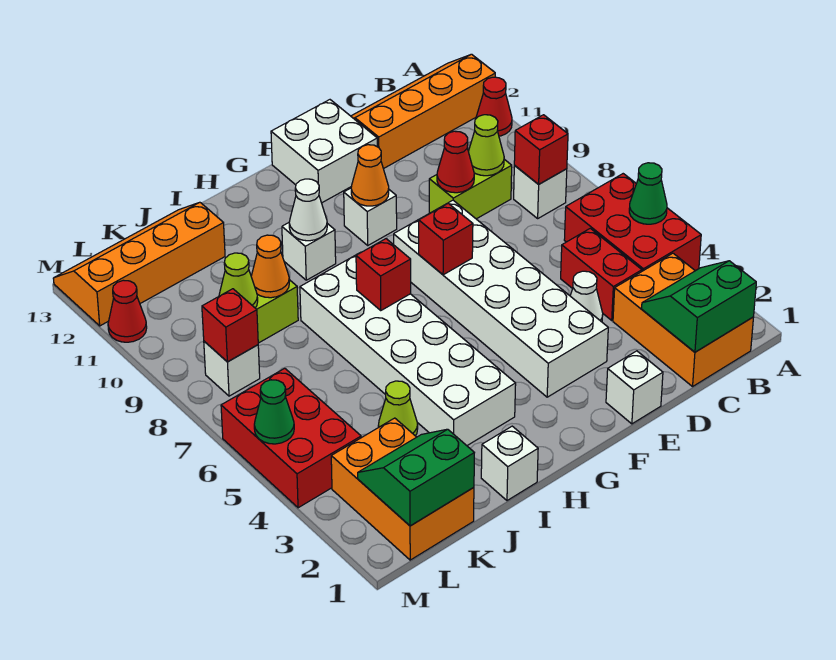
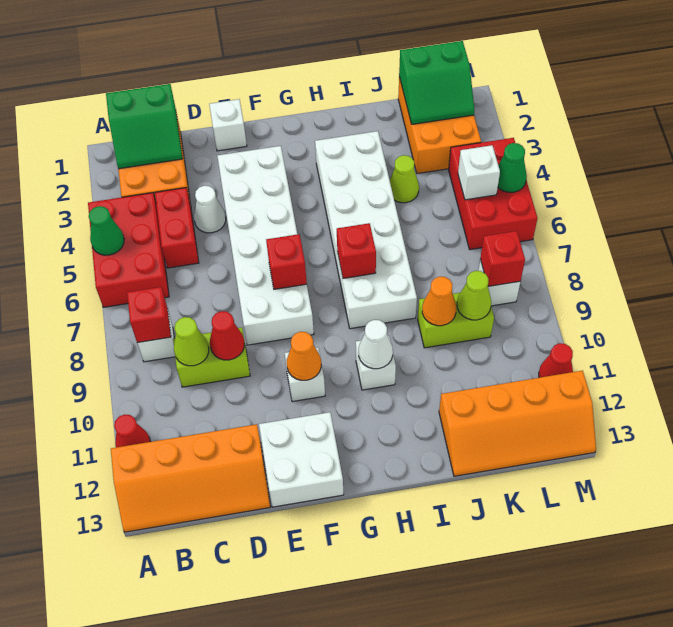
white 1x1 brick [481,426,538,501] -> white 1x1 brick moved to [458,145,500,200]

